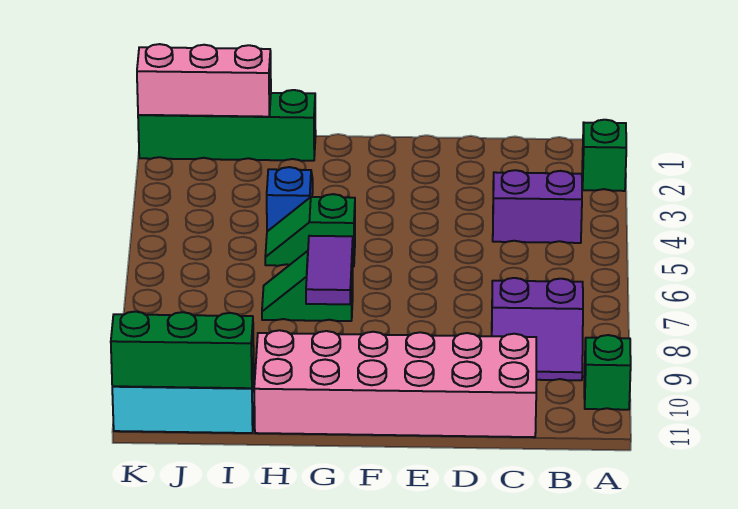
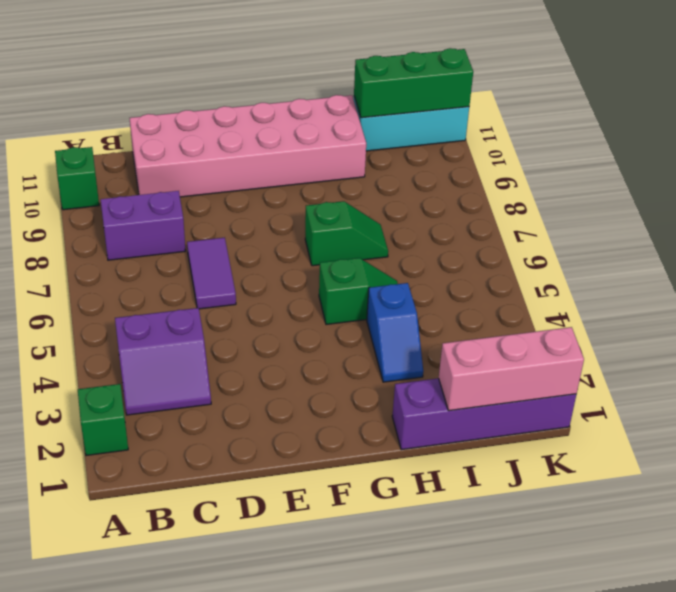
purple 1x2 tile [306,236,353,304] -> purple 1x2 tile moved to [187,238,236,309]
green 1x4 brick [138,90,316,161] -> purple 1x4 brick [392,378,576,450]

